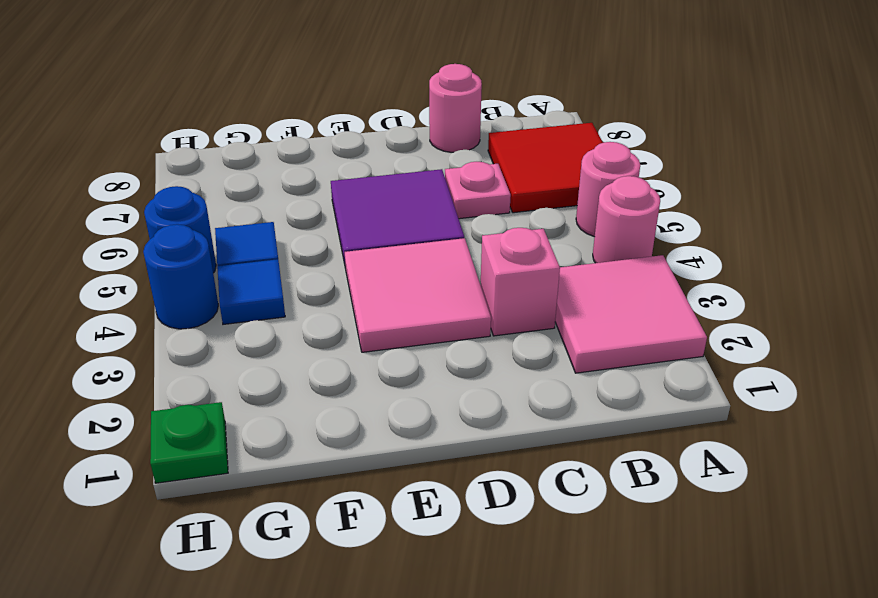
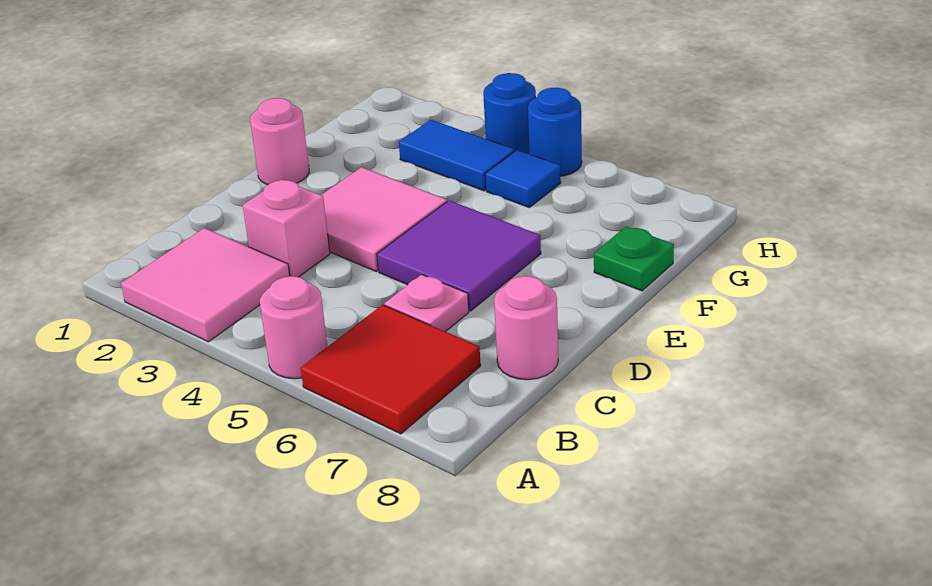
pink 1x1 round brick [593,176,660,263] -> pink 1x1 round brick moved to [250,98,309,185]
blue 1x1 tile [217,259,285,324] -> blue 1x2 tile [399,120,515,191]
green 1x1 plate [150,402,228,483] -> green 1x1 plate moved to [594,226,674,291]

